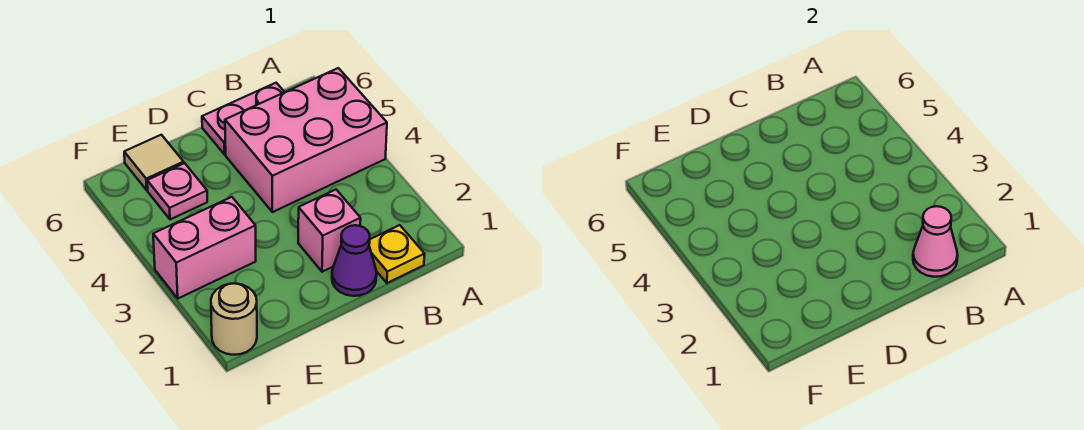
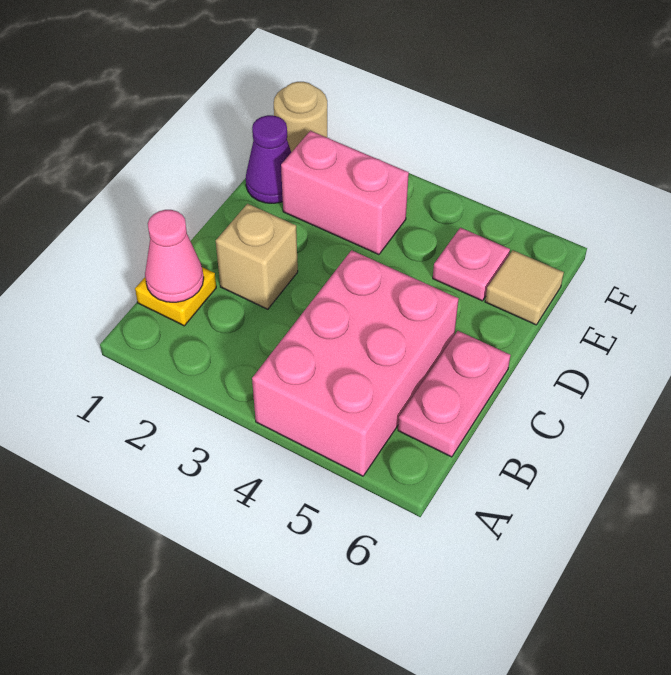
purple 1x1 cone [332,225,377,296] -> purple 1x1 cone moved to [246,115,291,203]
pink 1x1 brick [298,190,361,272] -> tan 1x1 brick [216,204,298,309]
pink 1x2 brick [153,197,256,298] -> pink 1x2 brick turned to [281,131,409,255]

